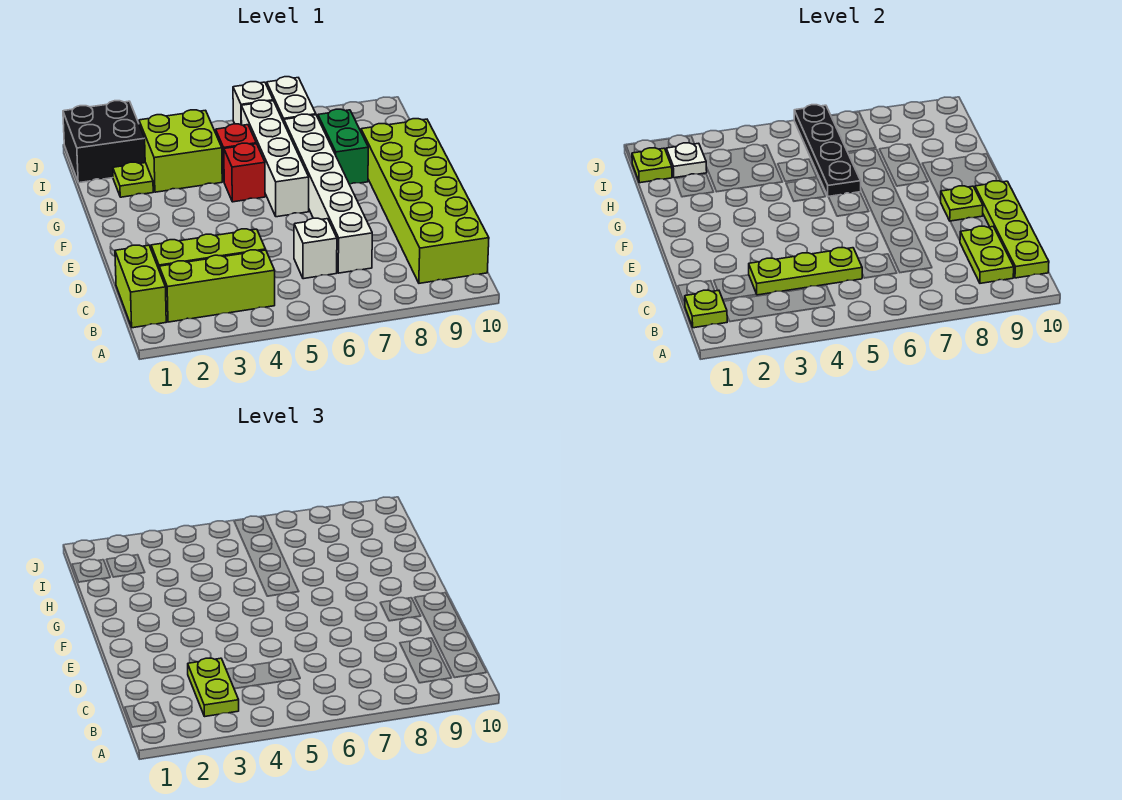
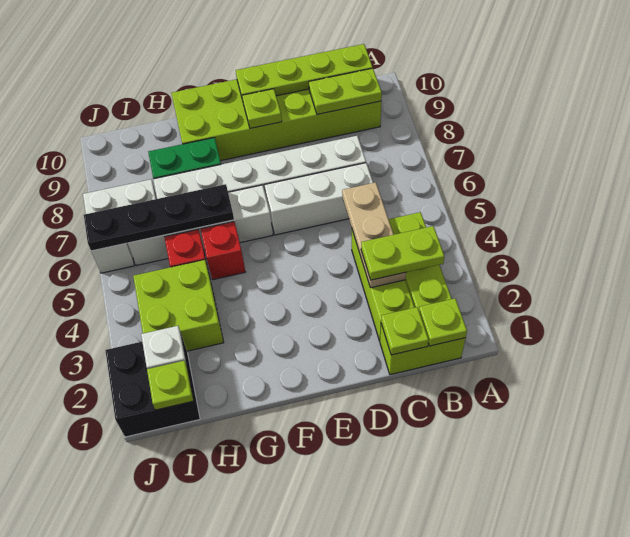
lime 1x3 plate [749,248,863,295] -> tan 1x3 plate [342,182,406,288]
white 1x1 brick [294,218,337,279] -> white 1x3 brick [265,163,373,235]
lime 1x1 plate [113,162,153,197] -> lime 1x1 plate moved to [381,307,429,355]

